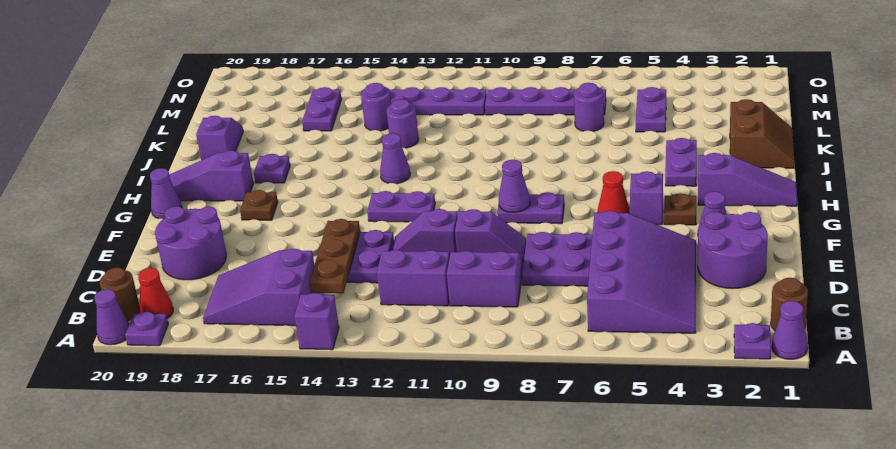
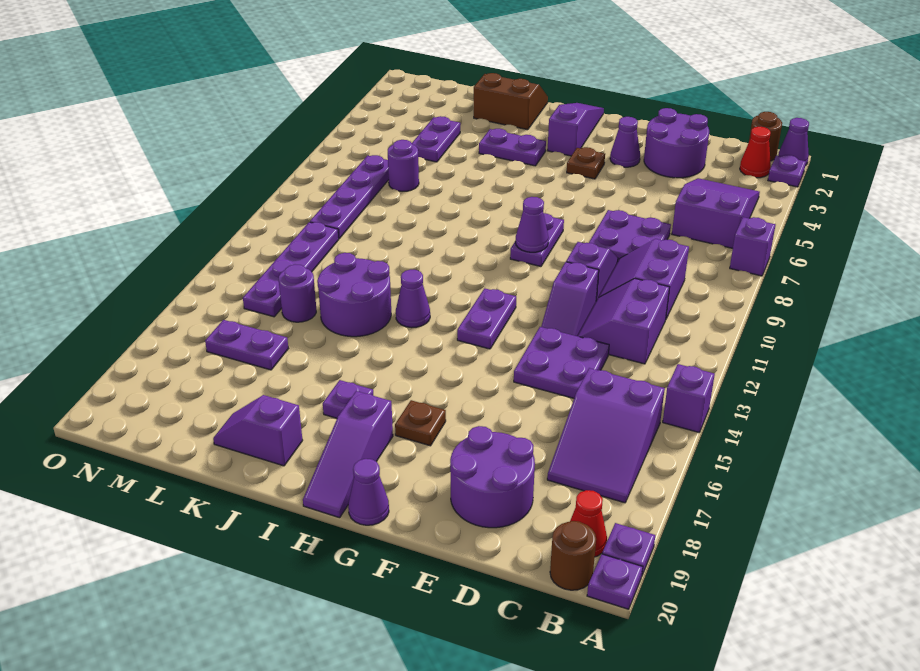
purple 1x1 cone [95,289,129,345] -> purple 1x1 plate [587,554,643,609]
purple 3x4 slope [587,211,696,333] -> purple 2x3 slope [672,178,760,248]
brown 1x3 plate [310,219,360,293] -> none
purple 1x1 brick [630,171,663,225] -> purple 1x1 brick moved to [730,217,776,276]
red 1x1 cone [598,171,629,213] -> red 1x1 cone moved to [740,127,771,178]
purple 1x1 round brick [386,99,419,148] -> purple 2x2 round brick [317,253,391,337]
purple 1x2 plate [636,87,666,132] -> purple 1x2 plate turned to [412,116,460,162]

